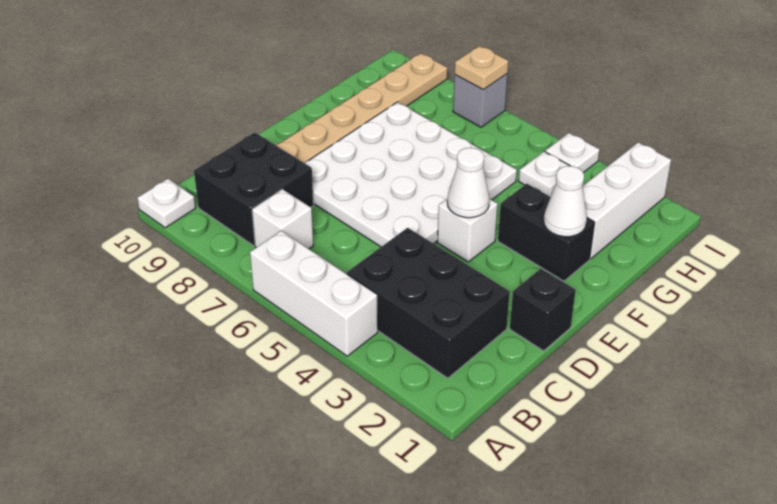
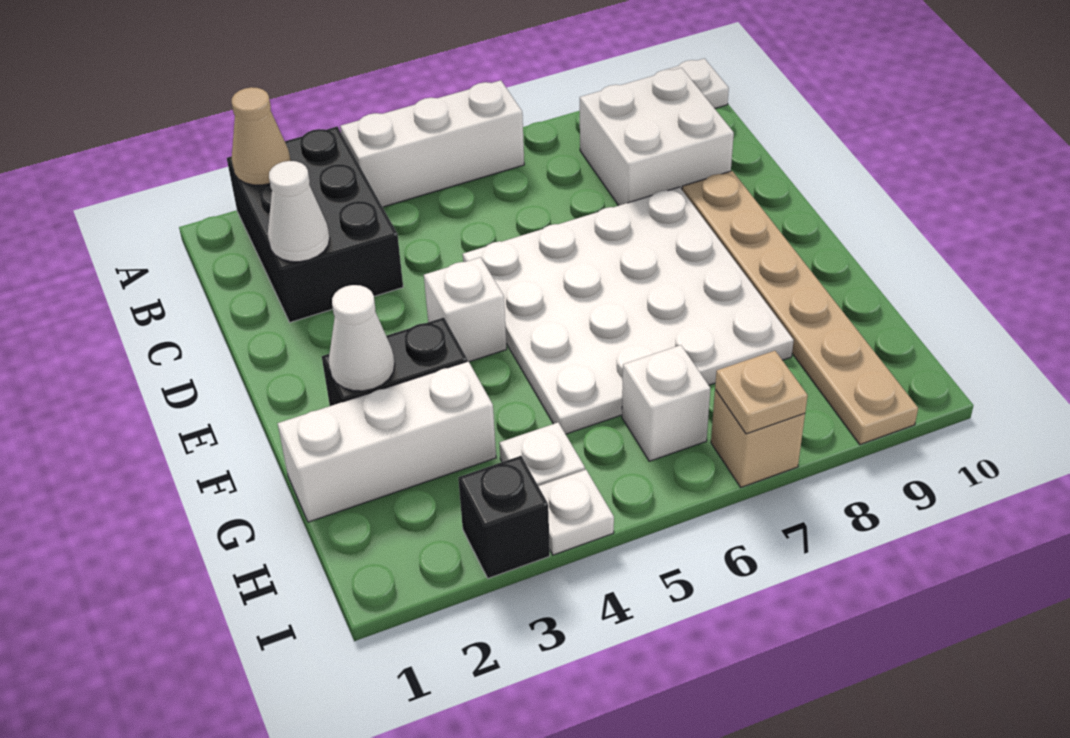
none -> tan 1x1 cone [232,87,290,185]
black 2x3 brick [347,228,510,378] -> black 2x3 brick turned to [227,127,403,322]
white 1x1 brick [252,189,313,249] -> white 1x1 brick moved to [622,345,710,461]
black 2x2 brick [194,132,314,246] -> white 2x2 brick [580,68,734,206]
black 1x1 brick [510,269,576,351] -> black 1x1 brick moved to [458,456,550,578]
white 1x1 cone [447,148,489,218] -> white 1x1 cone moved to [268,161,330,262]
white 1x3 brick [582,142,671,259] -> white 1x3 brick turned to [278,361,496,522]
grey 1x1 brick [453,74,507,127] -> tan 1x1 brick [711,390,805,487]

